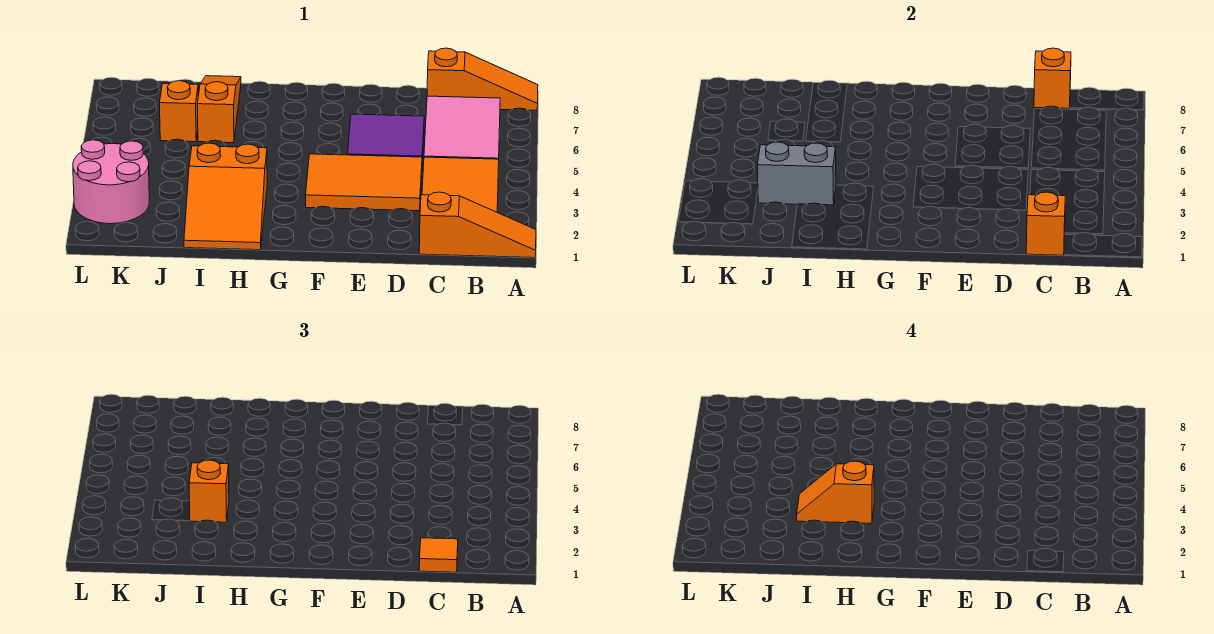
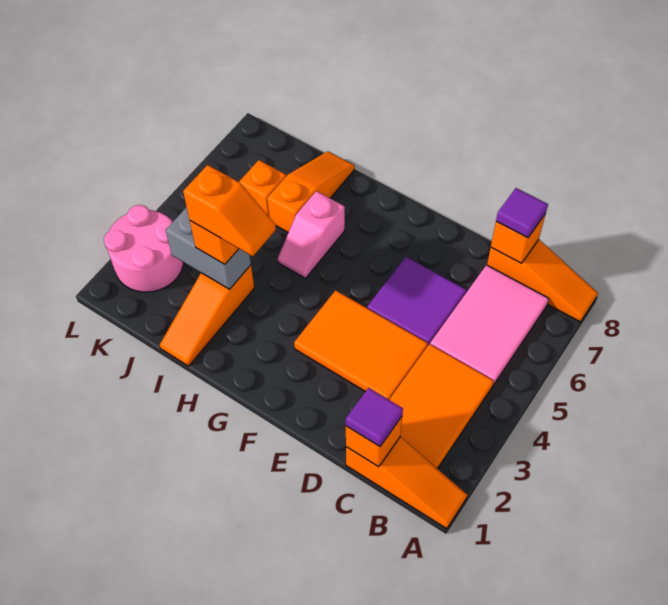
orange 1x1 tile [419,538,458,572] -> purple 1x1 tile [346,388,403,447]
none -> purple 1x1 tile [496,188,548,238]
orange 2x3 slope [184,143,267,250] -> orange 1x3 slope [160,265,254,366]
orange 1x2 slope [797,461,874,523] -> orange 1x2 slope turned to [183,165,276,256]
none -> pink 1x2 slope [278,191,345,278]

